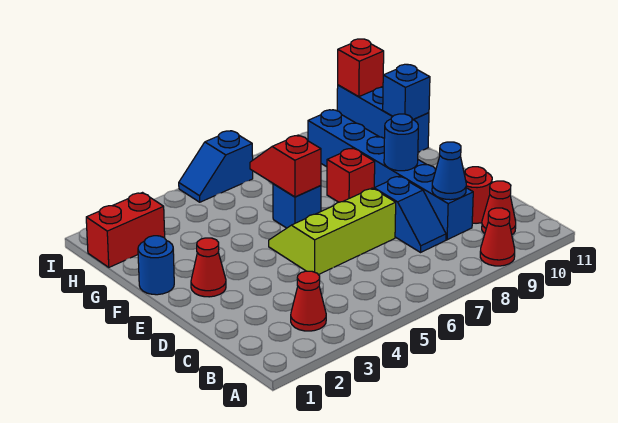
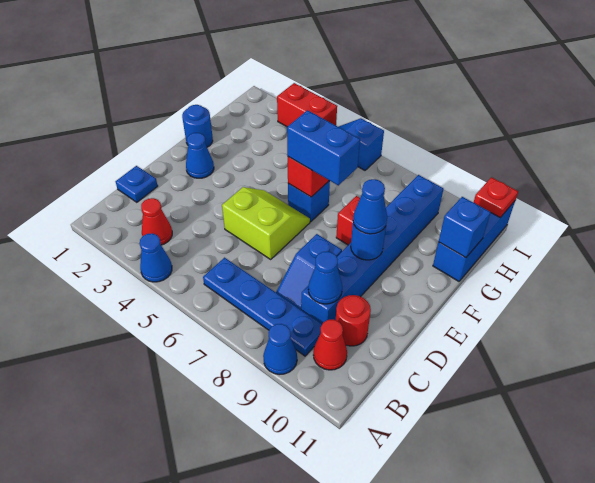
none -> blue 1x1 cone [140,233,172,282]
red 1x1 cone [480,208,515,266] -> blue 1x1 cone [263,324,297,375]
none -> blue 1x4 plate [203,258,322,356]
none -> blue 1x1 plate [116,166,158,202]
lime 2x3 slope [269,188,396,275] -> lime 2x2 slope [222,187,310,259]
red 1x1 cone [191,238,226,297] -> blue 1x1 cone [186,133,214,178]
none -> blue 1x1 cone [353,179,387,234]
none -> blue 1x2 brick [287,110,360,185]
red 1x2 brick [86,193,165,267] -> red 1x2 brick moved to [277,83,337,127]
red 1x1 brick [338,39,384,97] -> red 1x1 plate [474,177,518,217]

